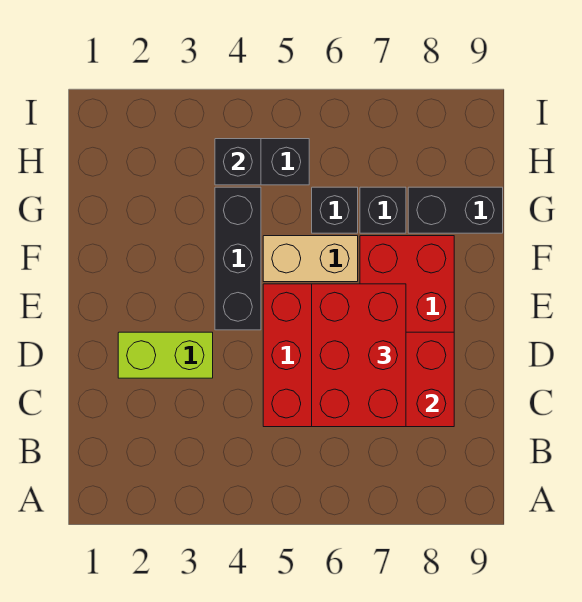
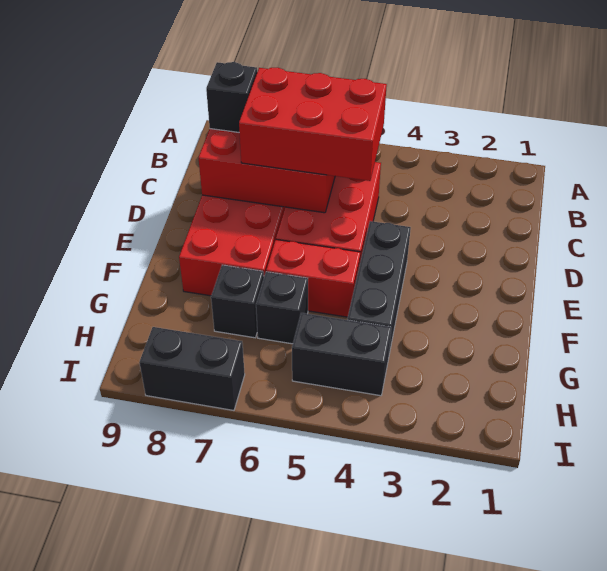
red 2x3 brick [312,284,406,427] -> red 2x3 brick turned to [239,68,387,181]
lime 1x2 brick [118,332,213,378] -> none
tan 1x2 brick [263,236,358,282] -> red 1x2 brick [266,240,360,317]
black 1x2 brick [408,187,503,233] -> black 1x2 brick moved to [139,327,245,410]
black 1x1 brick [215,139,261,185] -> black 1x1 brick moved to [206,62,257,132]

